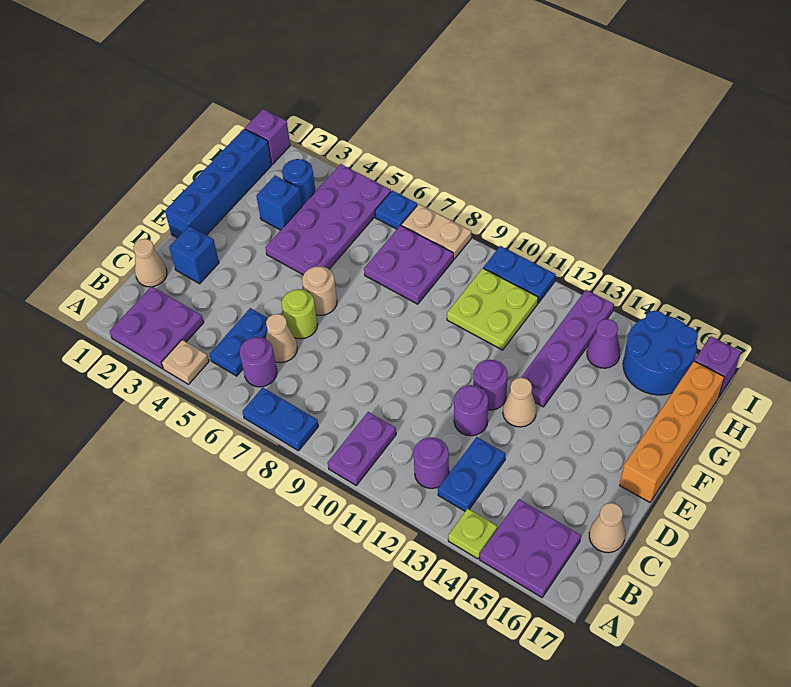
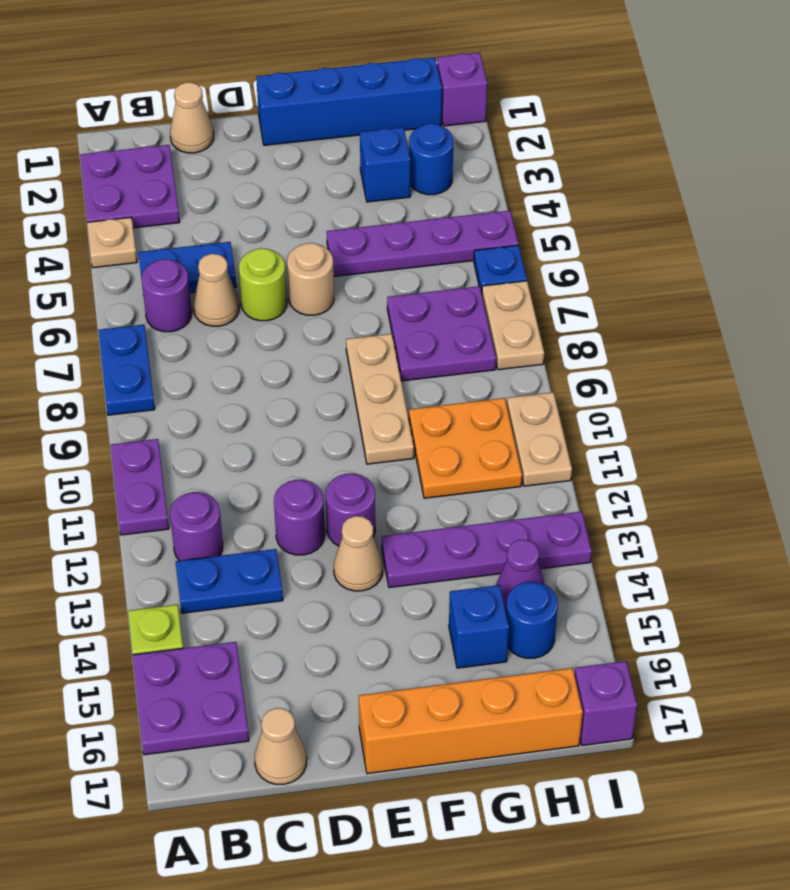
purple 1x2 plate [328,412,396,485] -> purple 1x2 plate turned to [111,439,169,535]
blue 1x1 brick [169,226,219,284] -> blue 1x1 brick moved to [449,585,509,668]
purple 2x4 plate [265,164,391,275] -> purple 1x4 plate [327,211,518,276]
none -> tan 1x3 plate [346,334,414,464]
lime 2x2 plate [447,268,538,350] -> orange 2x2 plate [409,398,522,498]
blue 2x2 round brick [623,311,698,395] -> blue 1x1 round brick [506,582,558,658]
blue 1x2 plate [483,246,556,303] -> tan 1x2 plate [507,392,572,486]

